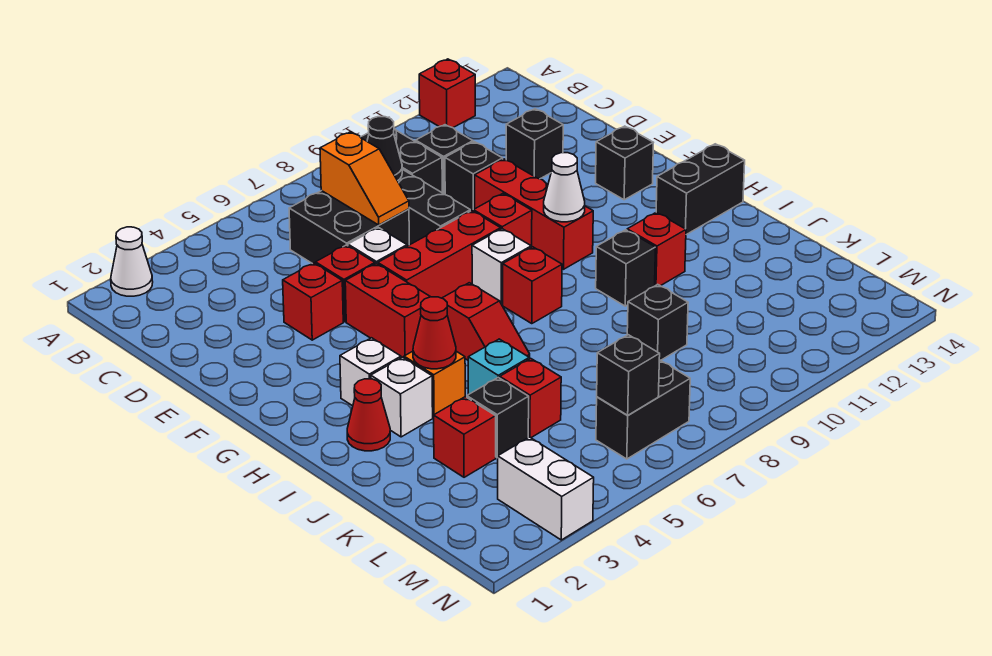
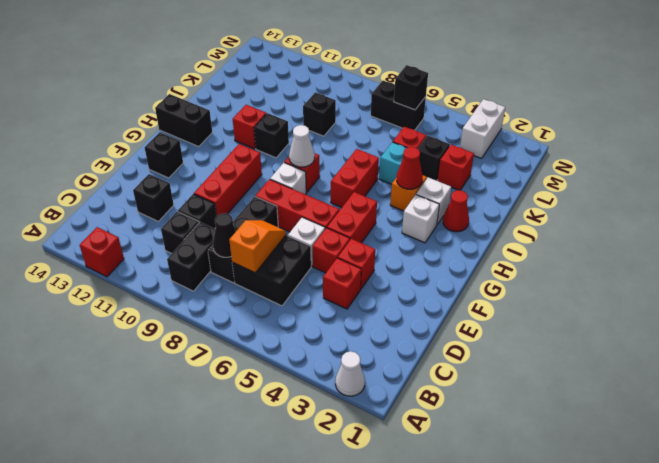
red 1x1 brick [473,194,532,247] -> red 1x1 brick moved to [323,258,361,309]
white 1x1 cone [544,153,585,222] -> white 1x1 cone moved to [289,125,315,167]
red 1x2 slope [442,283,530,360] -> red 1x2 brick [331,149,379,207]

